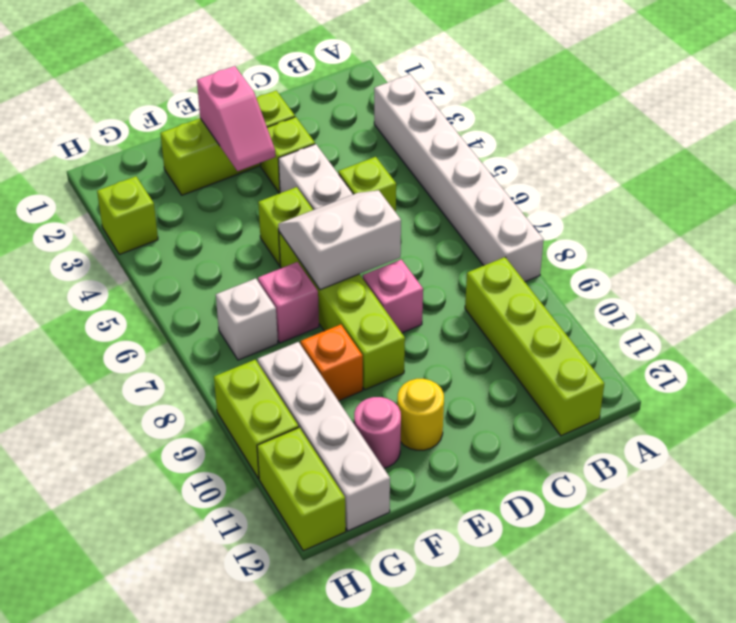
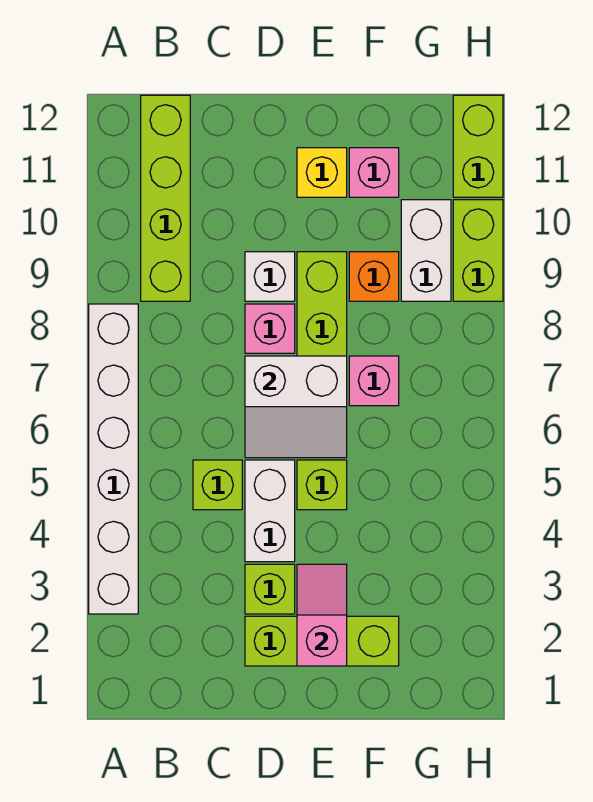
yellow 1x1 round brick [397,379,444,450] -> yellow 1x1 brick [297,148,347,197]
pink 1x1 round brick [354,397,401,468] -> pink 1x1 brick [349,148,399,197]
white 1x1 brick [216,278,278,360] -> white 1x1 brick moved to [245,252,295,301]
white 1x4 brick [258,342,390,531] -> white 1x2 brick [401,200,451,301]
lime 1x1 brick [97,176,158,254] -> none

